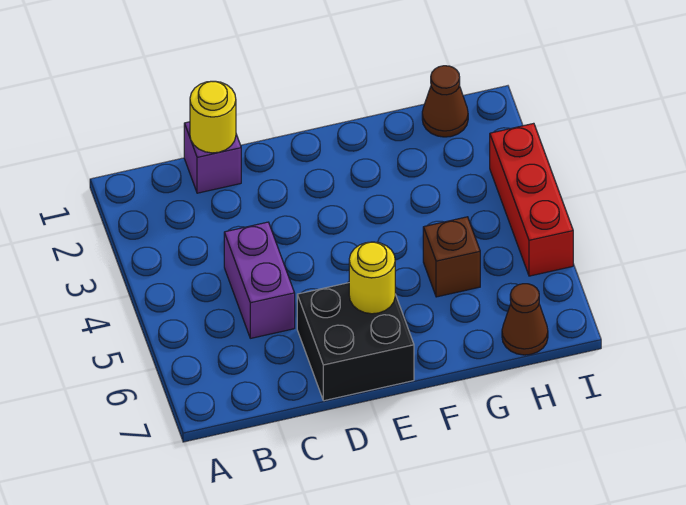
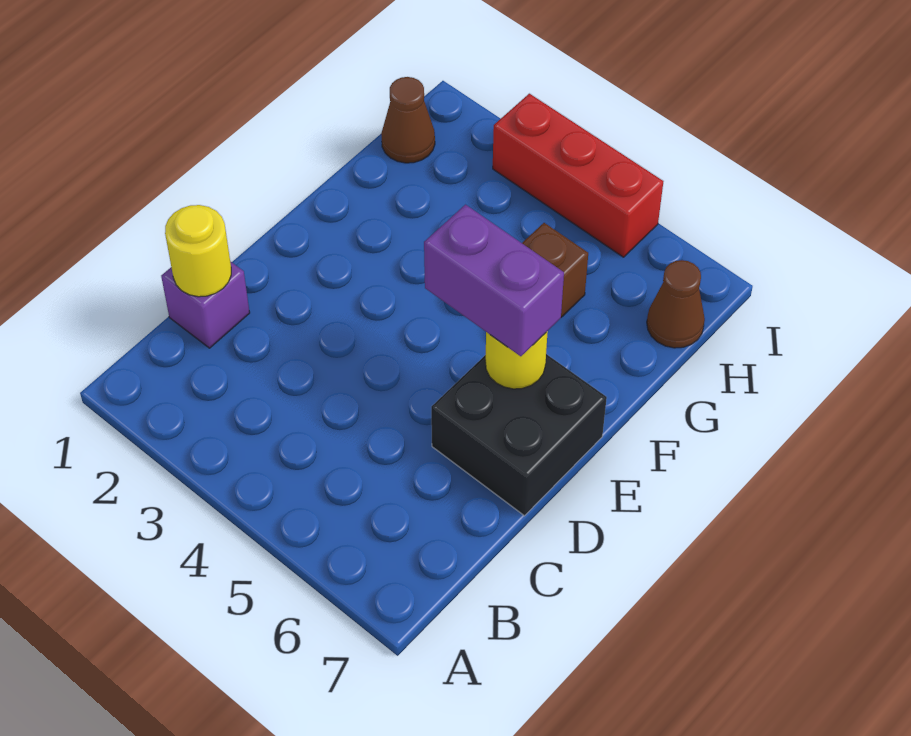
purple 1x2 brick [224,222,295,338] -> purple 1x2 brick moved to [424,205,564,356]

